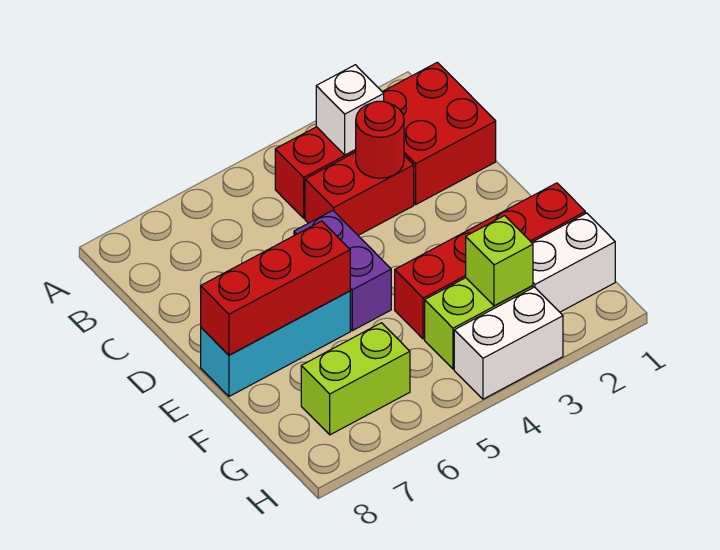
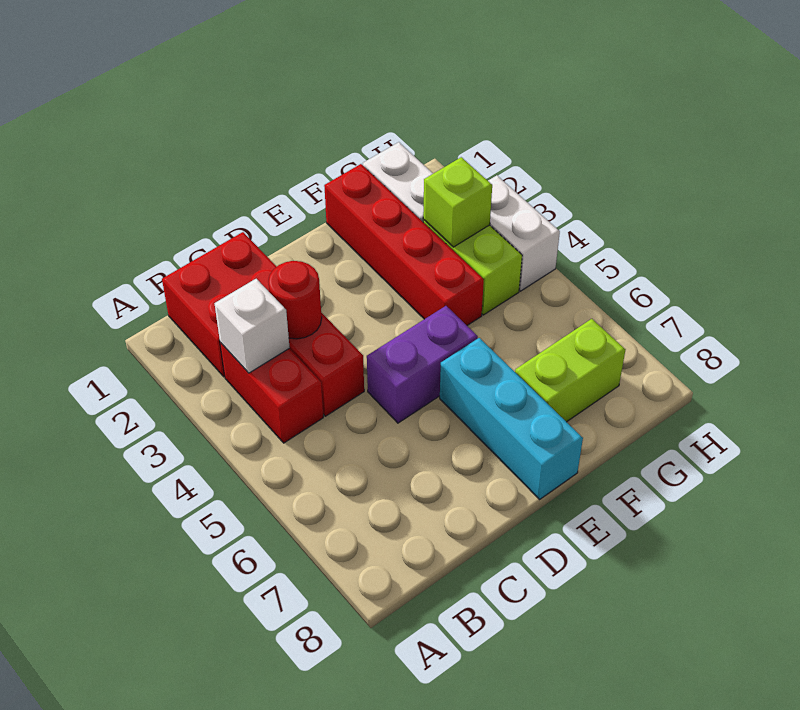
red 1x3 brick [201,221,350,355] -> none
lime 1x2 brick [301,323,410,435] -> lime 1x2 brick turned to [515,319,625,422]

